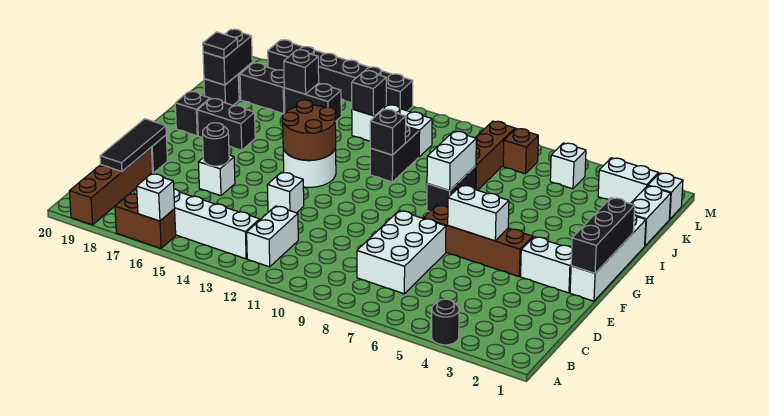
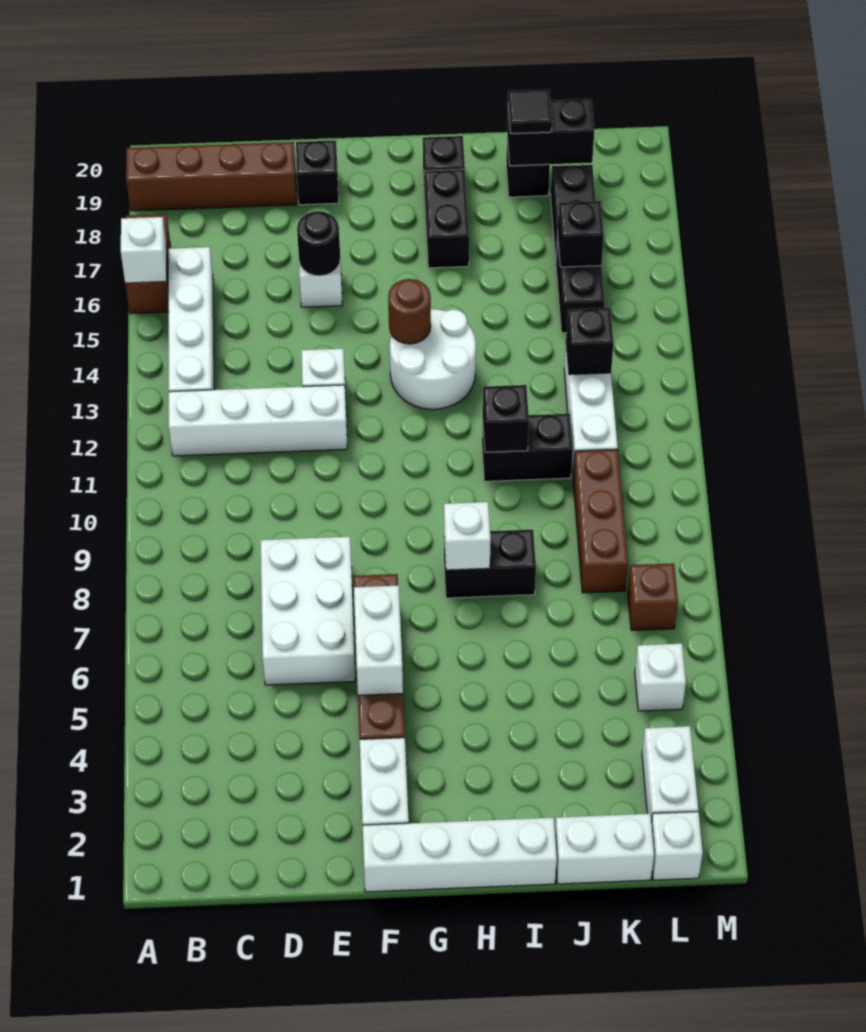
black 1x1 round brick [432,299,459,345] -> none
white 1x2 brick [247,206,298,267] -> white 1x4 brick [169,385,347,456]
white 2x3 brick [357,211,446,294] -> white 2x3 brick turned to [261,537,355,685]
black 1x3 tile [100,119,166,172] -> none
black 1x3 brick [571,198,635,273] -> none
brown 2x2 round brick [282,100,336,160] -> brown 1x1 round brick [388,279,431,344]
white 1x2 brick [427,131,476,191] -> white 1x1 brick [444,502,491,570]
brown 1x3 brick [475,121,515,190] -> brown 1x3 brick turned to [573,449,628,593]
black 1x6 brick [268,40,413,111] -> none

